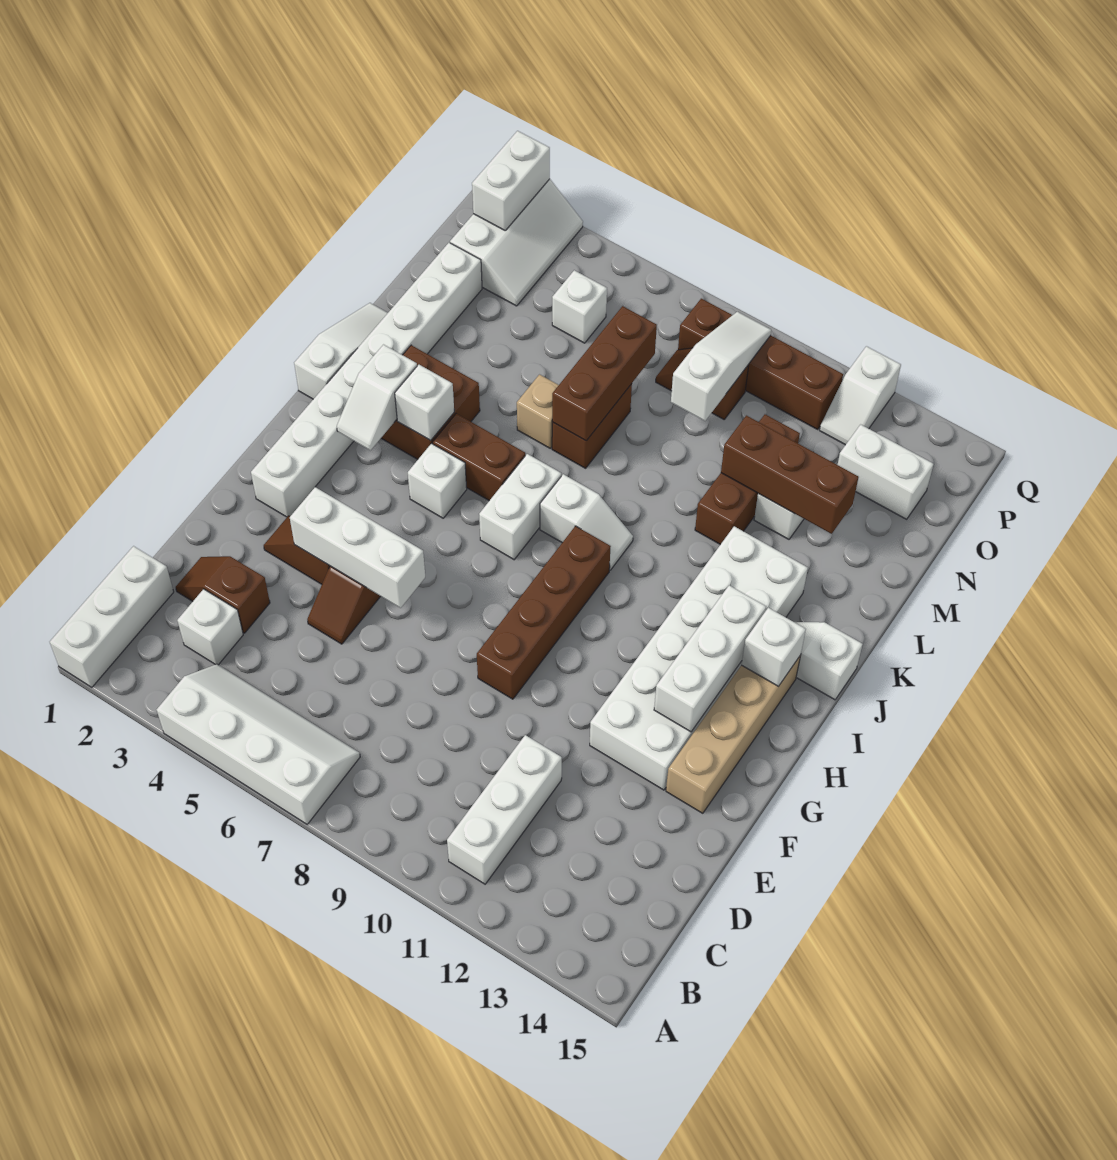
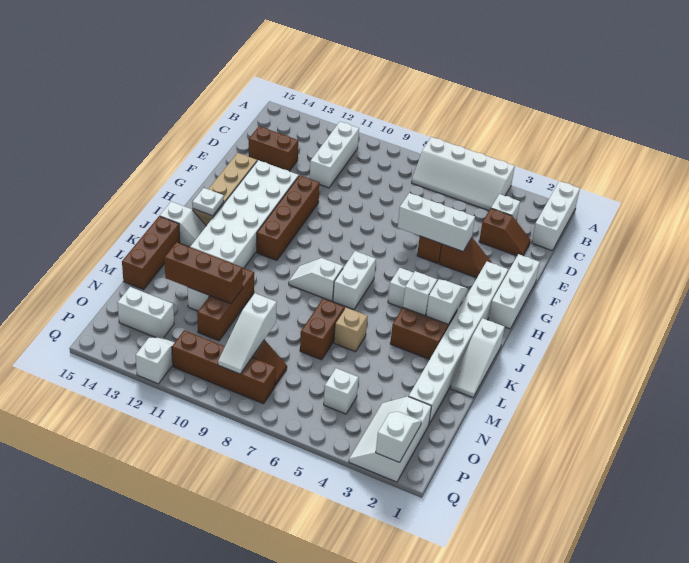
brown 1x4 brick [477,526,611,699] -> brown 1x4 brick moved to [257,175,320,260]
white 1x3 brick [654,585,766,732] -> white 1x3 brick moved to [489,254,540,329]
white 1x1 brick [741,607,806,686] -> white 1x1 plate [192,188,224,216]
brown 1x2 brick [433,414,525,501] -> brown 1x2 brick moved to [249,126,299,171]
brown 1x3 brick [552,306,657,441] -> brown 1x3 brick moved to [122,216,180,290]
white 1x2 brick [472,131,550,230] -> white 1x2 slope [376,411,421,462]

